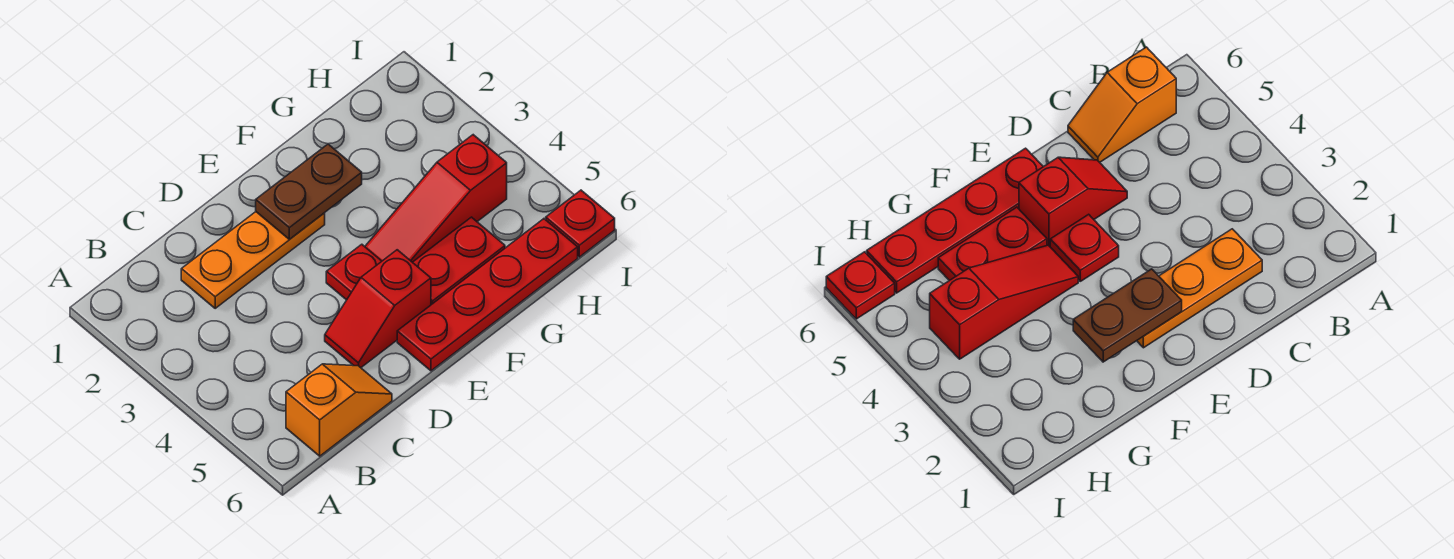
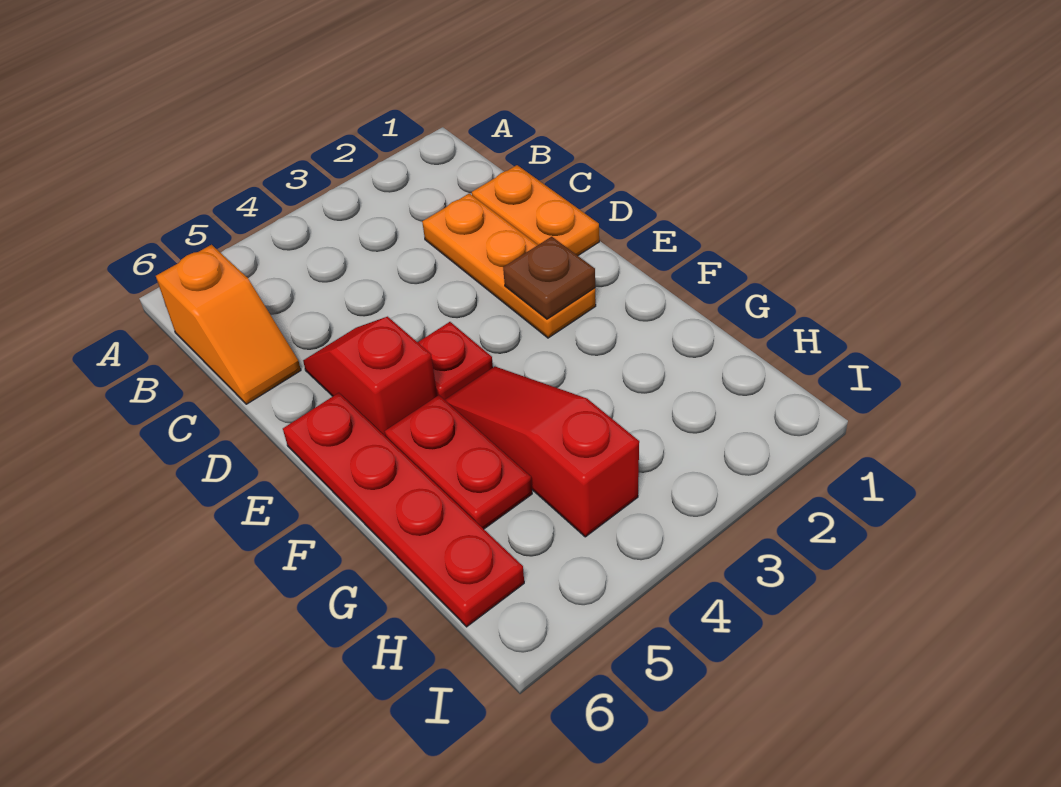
none -> orange 1x2 plate [472,165,599,256]
brown 1x2 plate [256,144,362,239] -> brown 1x1 plate [503,237,595,319]
red 1x1 plate [546,190,615,257] -> none

